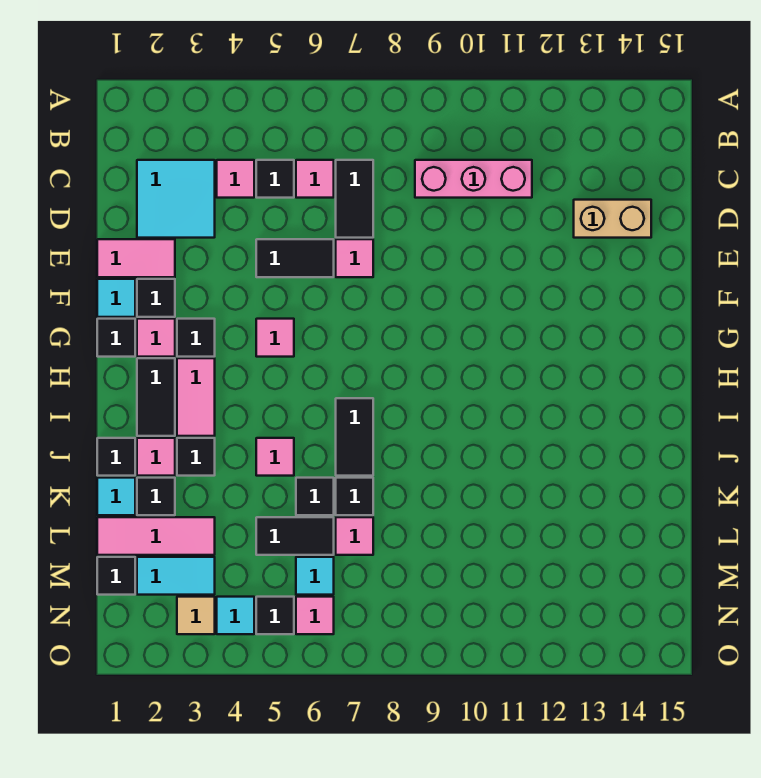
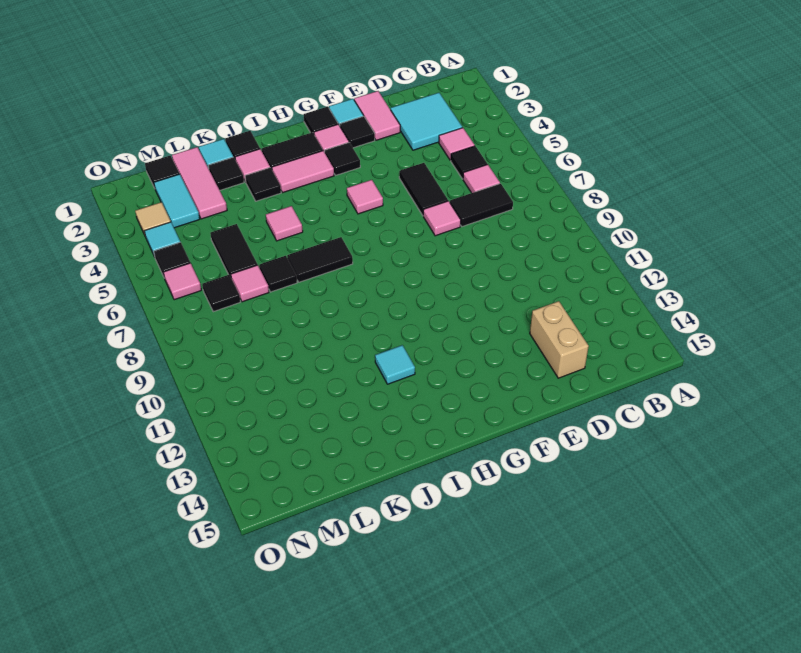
pink 1x3 brick [415,160,532,198] -> none
black 1x1 tile [296,478,334,515] -> black 1x1 tile moved to [202,275,240,312]
cyan 1x1 tile [296,557,334,595] -> cyan 1x1 tile moved to [375,345,415,384]

